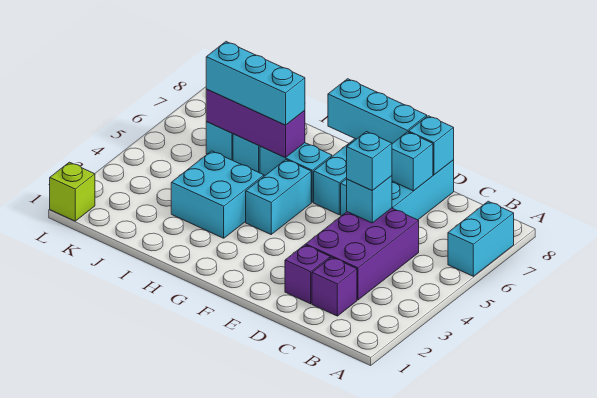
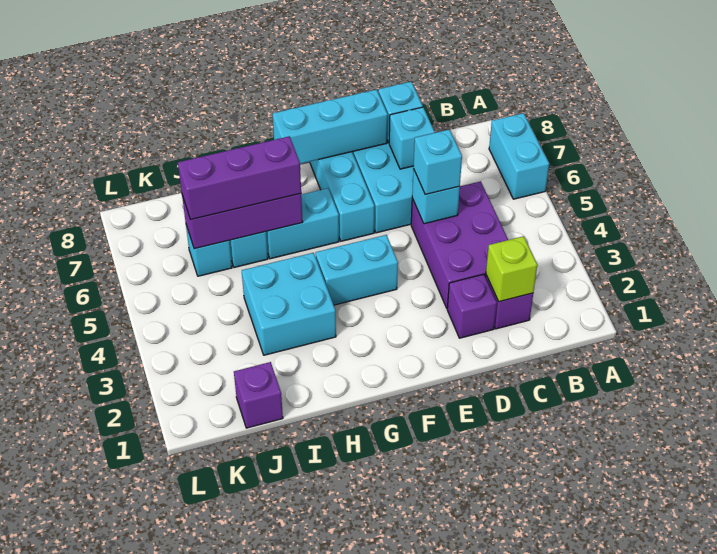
cyan 1x2 brick [246,160,311,234] -> cyan 1x2 brick turned to [316,235,398,305]
cyan 1x3 brick [206,42,305,125] -> purple 1x3 brick [178,136,301,220]
none -> purple 1x1 brick [234,362,283,428]
lime 1x1 brick [50,162,95,221] -> lime 1x1 brick moved to [486,236,537,302]

